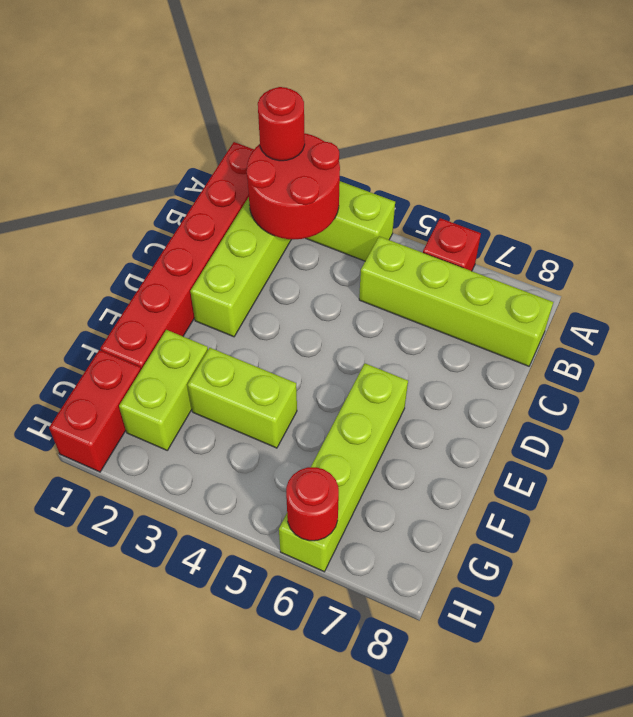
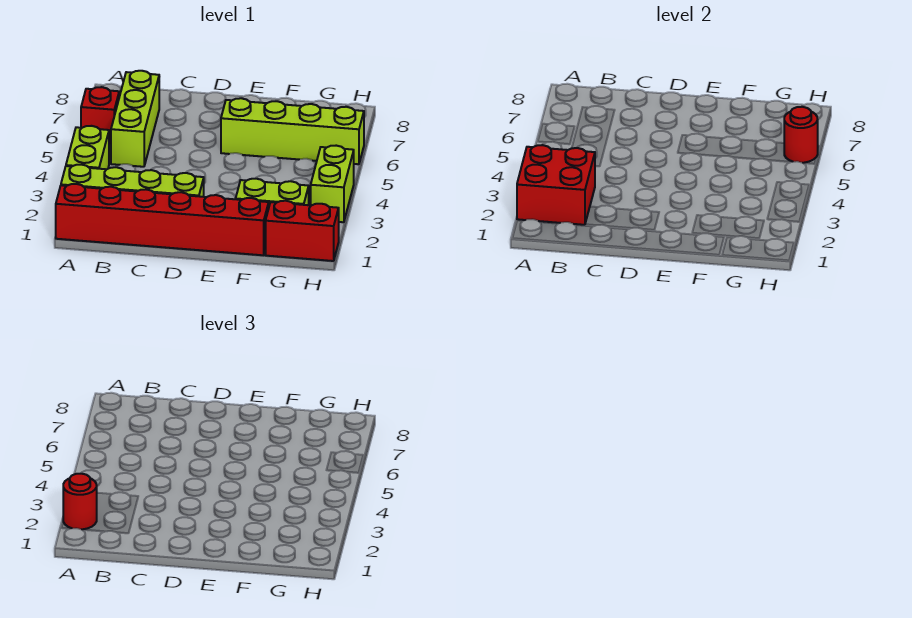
red 2x2 round brick [247,133,340,239] -> red 2x2 brick [517,145,595,225]
lime 1x4 brick [359,236,553,366] -> lime 1x3 brick [111,71,159,167]
lime 1x2 brick [188,348,297,448] -> lime 1x2 brick moved to [311,146,354,222]

